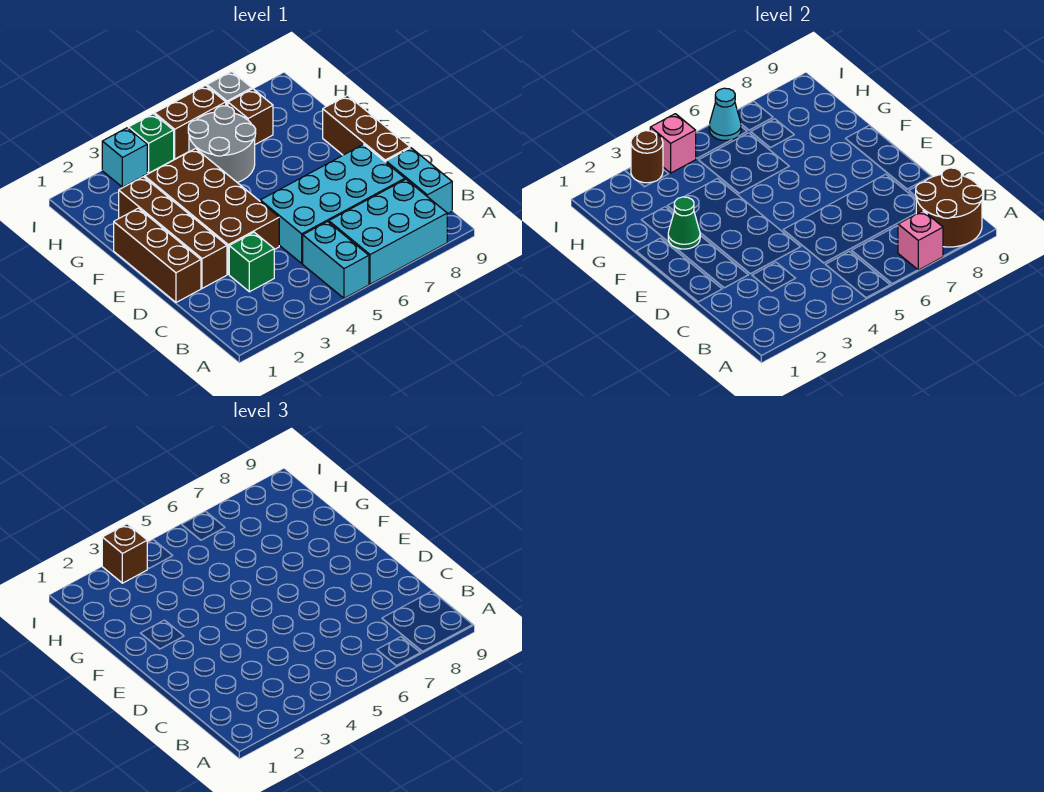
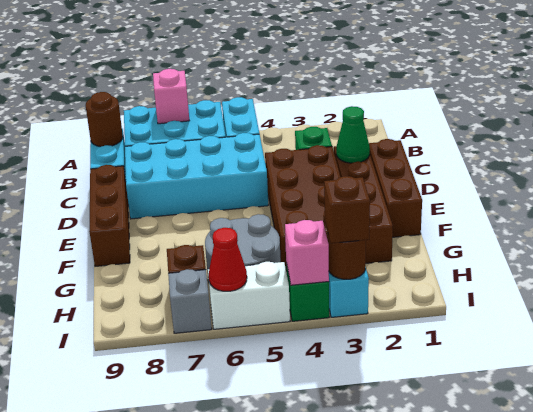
brown 2x2 round brick [916,168,983,247] -> brown 1x1 round brick [86,92,123,147]
green 1x1 cone [668,197,700,249] -> green 1x1 cone moved to [336,106,370,163]
brown 1x2 brick [155,85,226,159] -> white 1x2 brick [208,262,290,329]
cyan 1x1 cone [709,88,741,140] -> red 1x1 cone [209,228,247,291]

